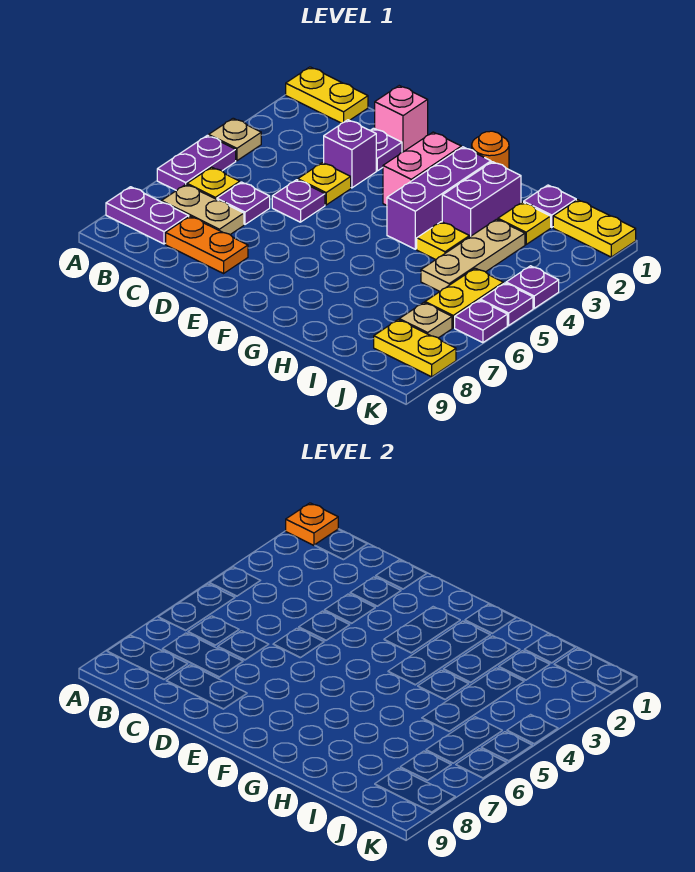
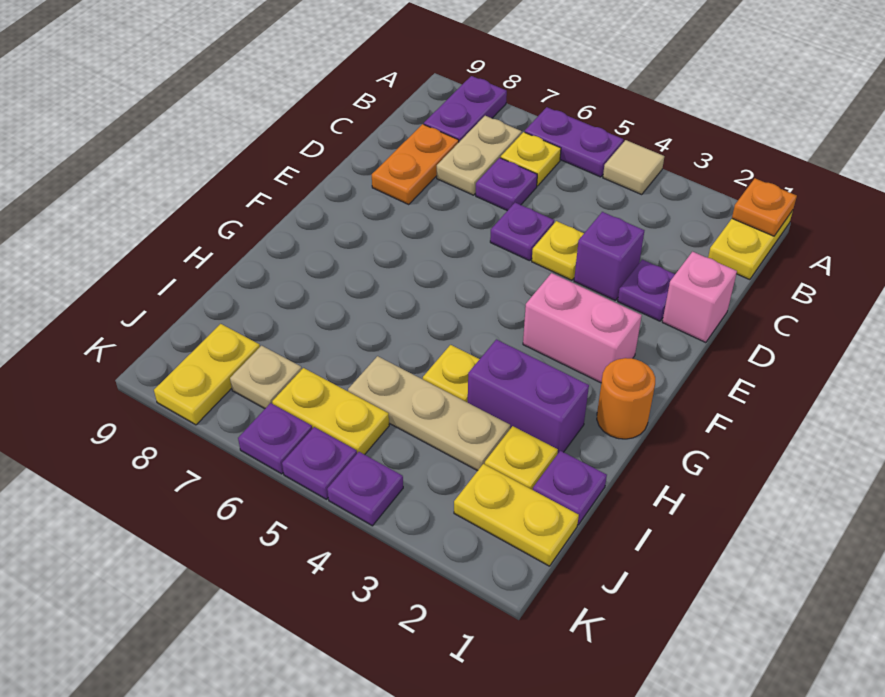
tan 1x1 plate [209,118,261,161] -> tan 1x1 tile [603,140,664,194]
purple 1x3 brick [387,147,491,249] -> none
yellow 1x2 plate [553,200,636,257] -> yellow 1x2 plate turned to [454,464,579,566]

